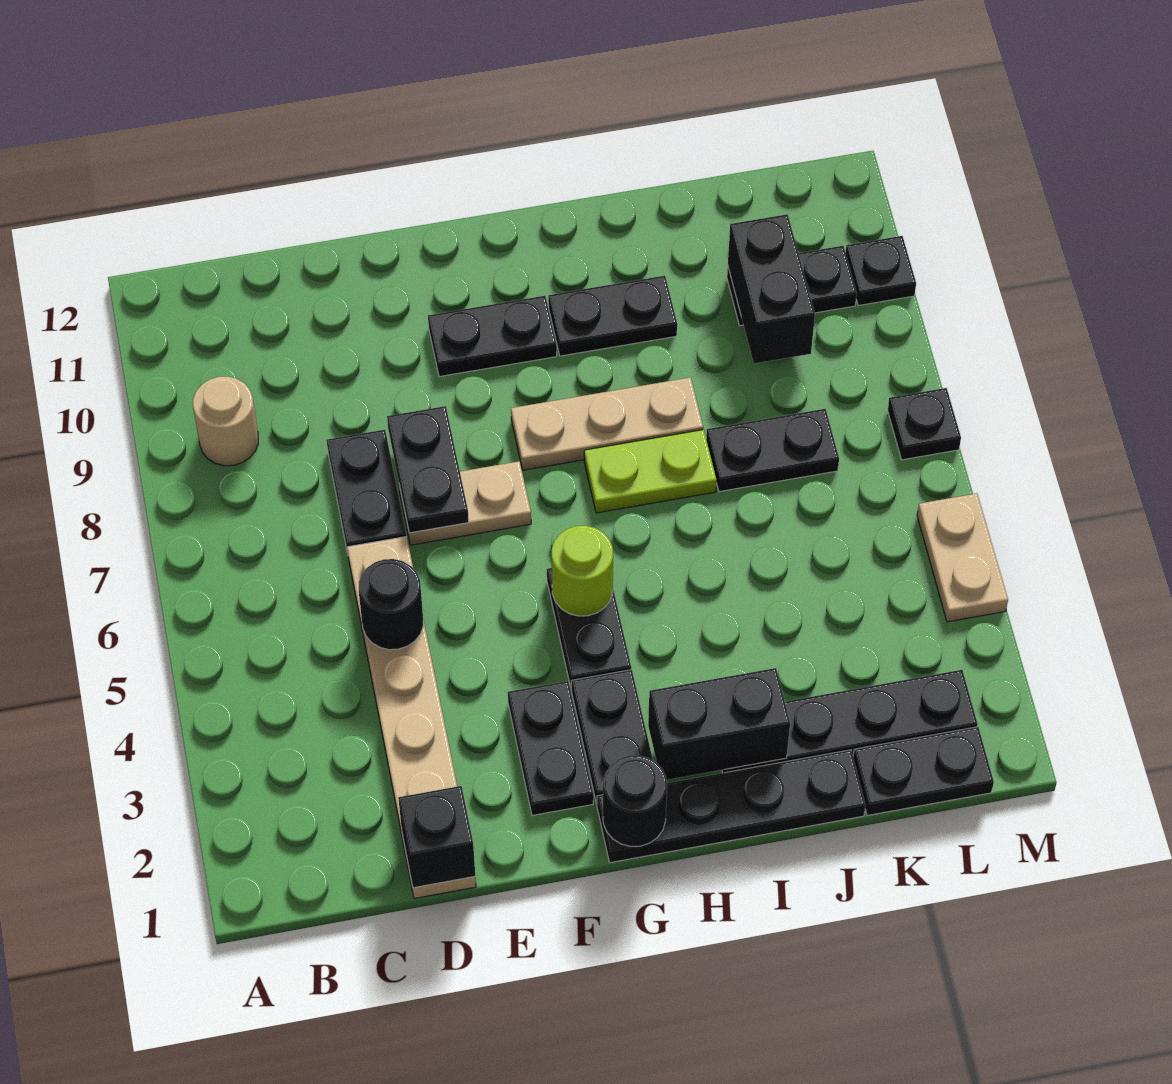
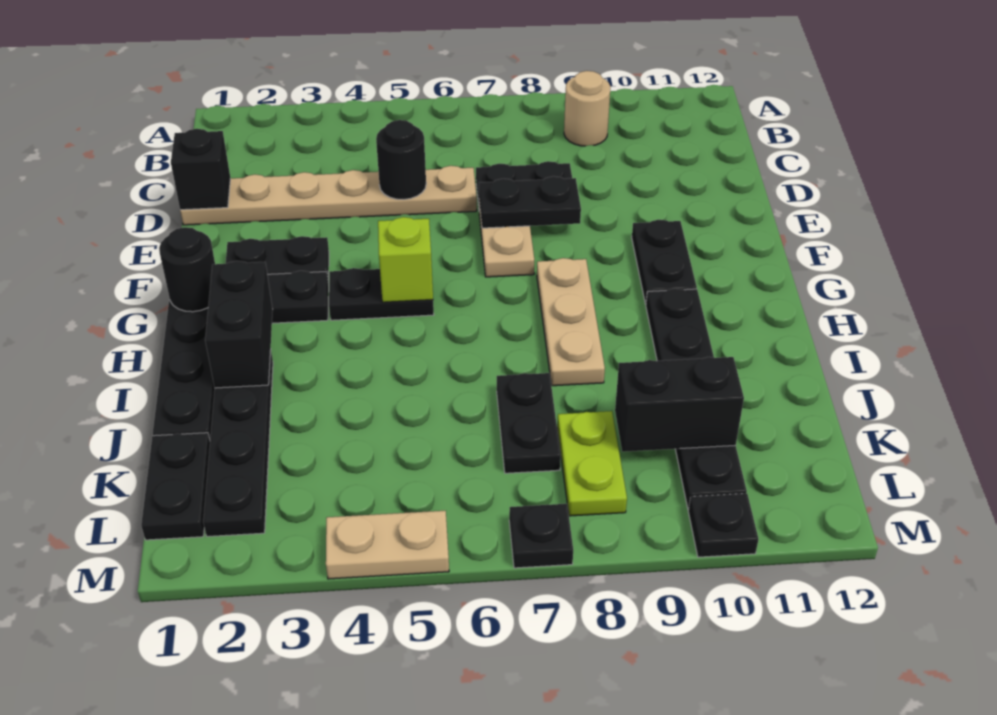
lime 1x1 round brick [552,526,613,616] -> lime 1x1 brick [378,217,433,302]
lime 1x2 plate [584,430,717,513] -> lime 1x2 plate moved to [557,411,627,516]

